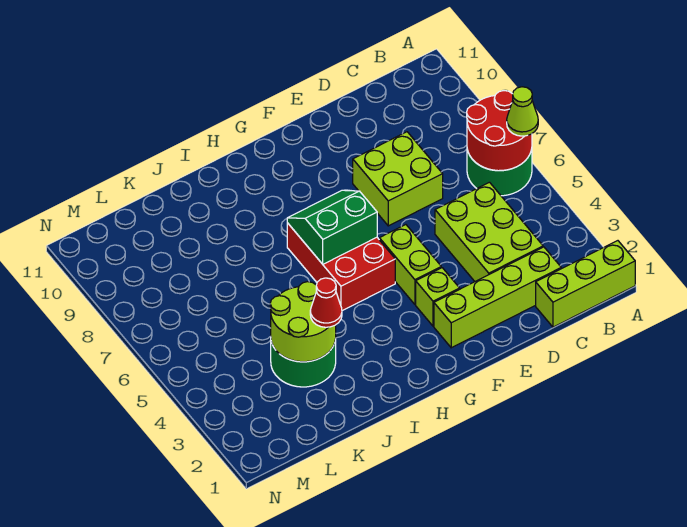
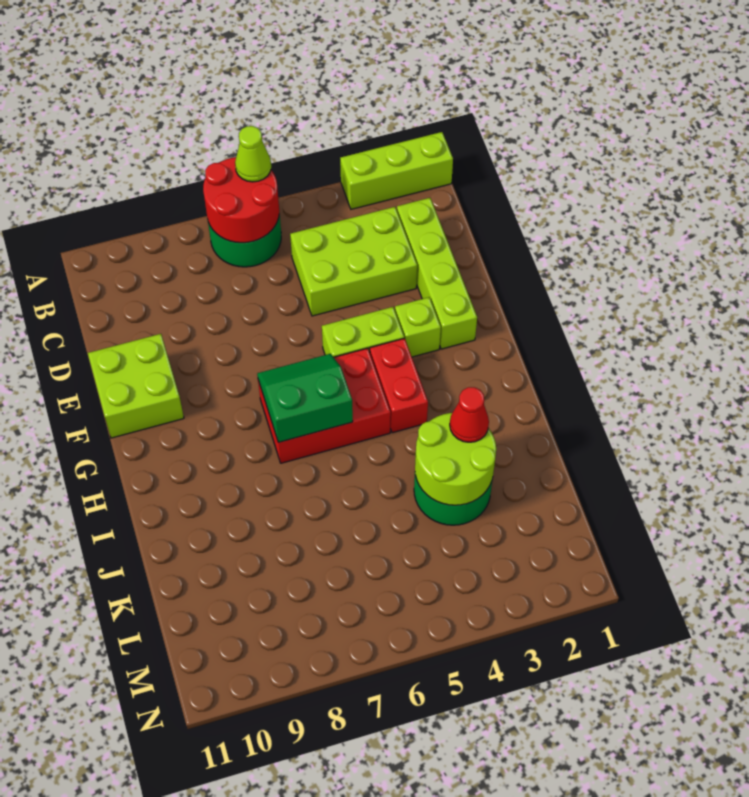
lime 1x3 brick [536,241,635,327] -> lime 1x3 brick turned to [340,132,453,209]
lime 2x2 brick [353,132,443,226] -> lime 2x2 brick moved to [88,334,184,438]
none -> red 1x2 brick [370,338,428,433]
green 2x2 slope [287,190,377,264] -> green 2x2 slope turned to [257,354,353,442]

